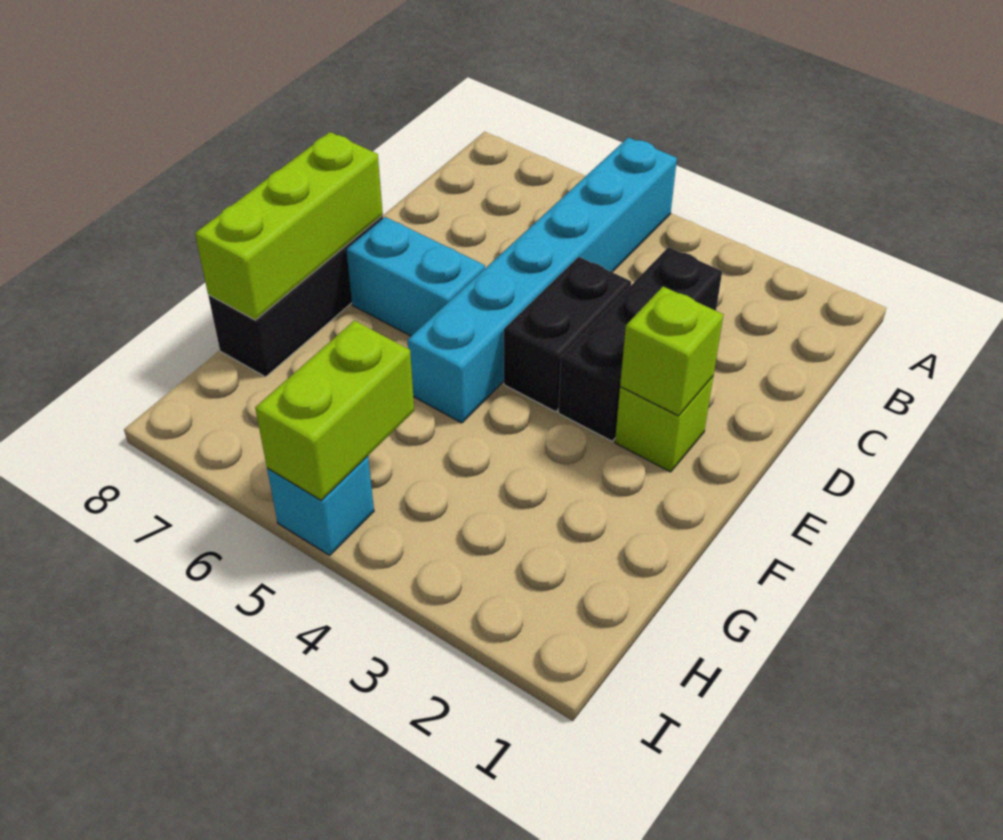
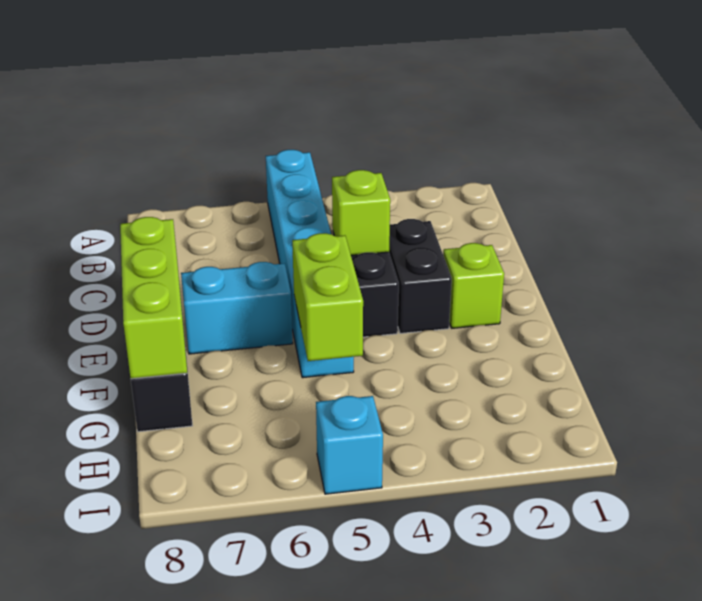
black 1x3 brick [558,247,722,441] -> black 1x2 brick [389,219,452,333]
lime 1x1 brick [620,286,723,416] -> lime 1x1 brick moved to [332,170,390,256]
lime 1x2 brick [255,321,414,500] -> lime 1x2 brick moved to [292,233,363,361]

